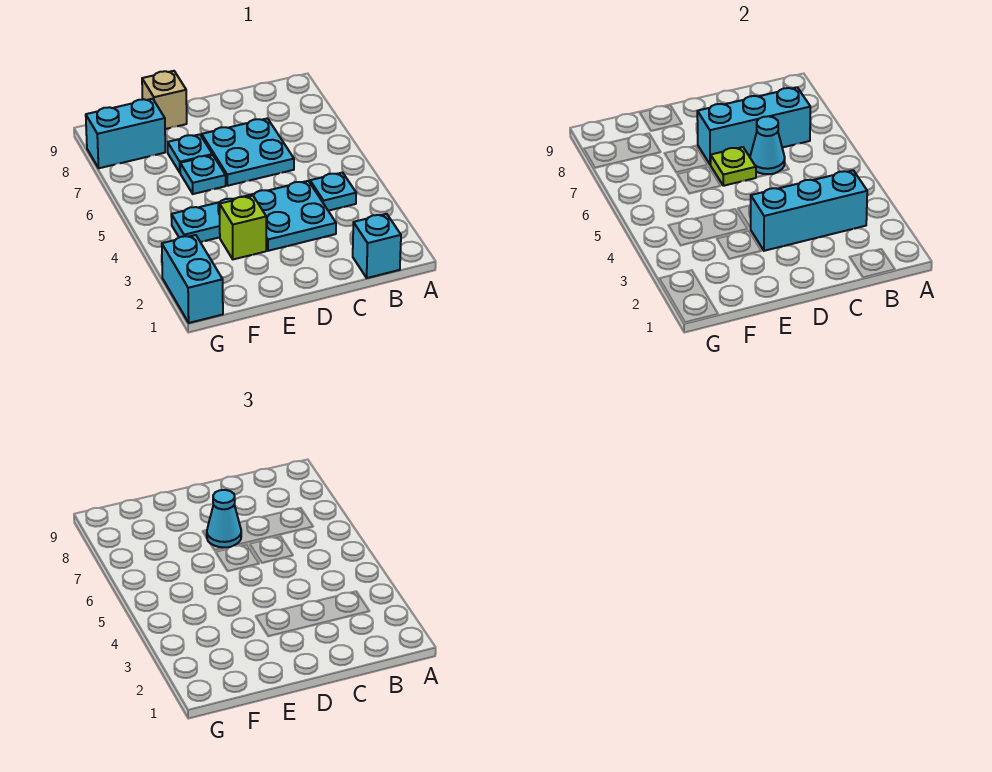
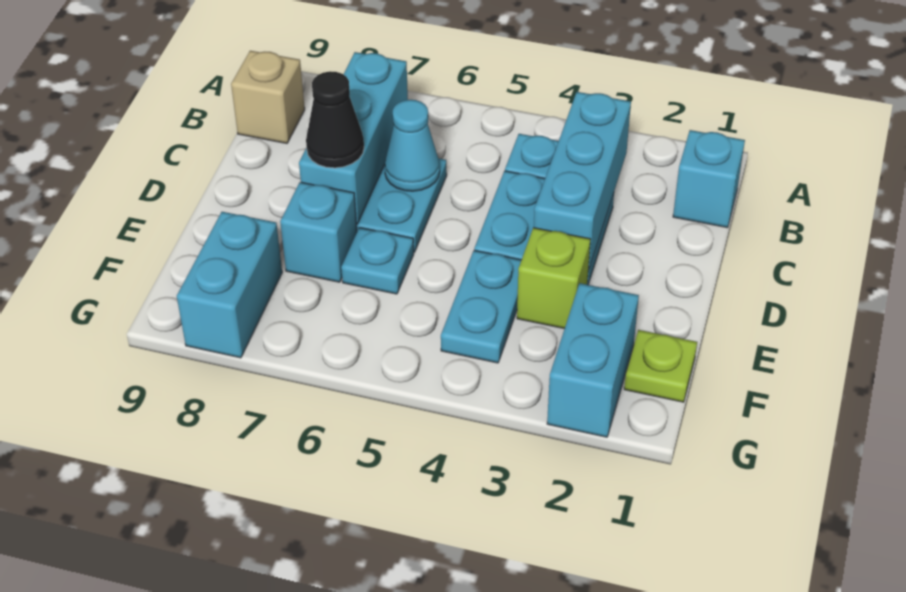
lime 1x1 plate [711,147,756,186] -> lime 1x1 plate moved to [624,330,697,402]
cyan 1x1 cone [207,490,241,547] -> black 1x1 cone [306,71,364,168]
cyan 1x1 plate [168,134,212,172] -> cyan 1x1 brick [280,182,357,282]
tan 1x1 brick [142,71,187,129] -> tan 1x1 brick moved to [231,51,305,143]
cyan 1x2 brick [162,235,223,323] -> cyan 1x2 brick turned to [547,283,639,437]

